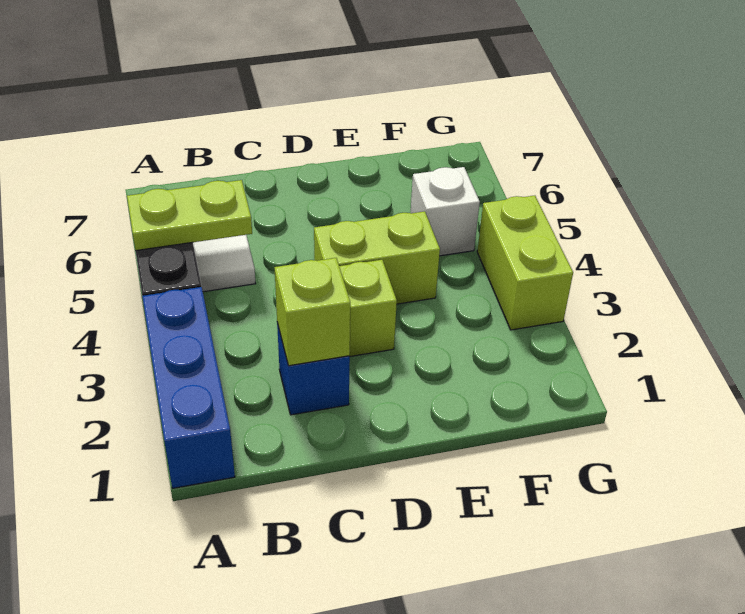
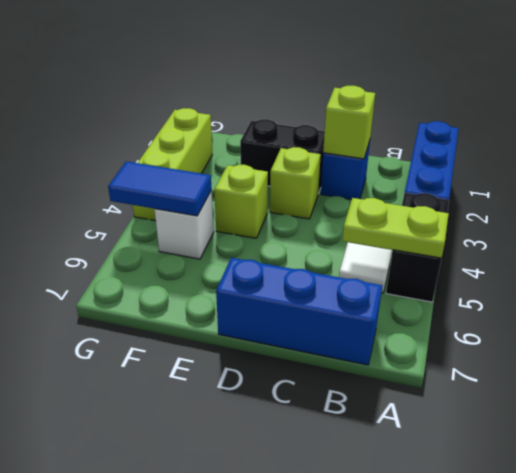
none -> blue 1x3 brick [216,258,382,365]
none -> black 1x2 brick [240,119,325,194]
lime 1x2 brick [314,211,440,304] -> lime 1x1 brick [214,165,268,238]
none -> blue 1x2 tile [108,161,212,216]
lime 1x2 brick [477,196,573,330] -> lime 1x3 brick [133,108,212,221]

